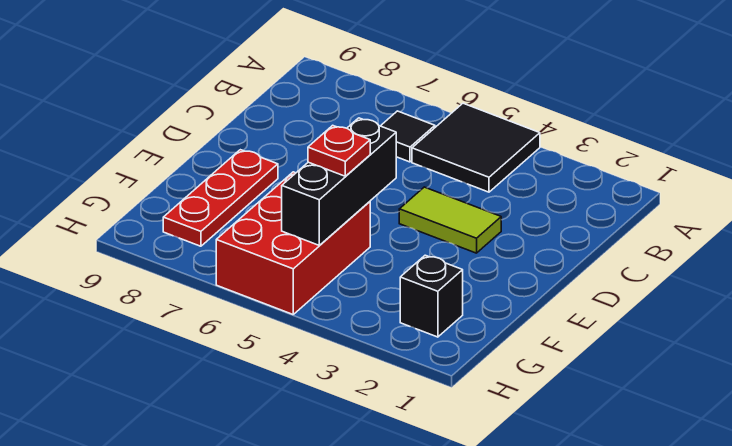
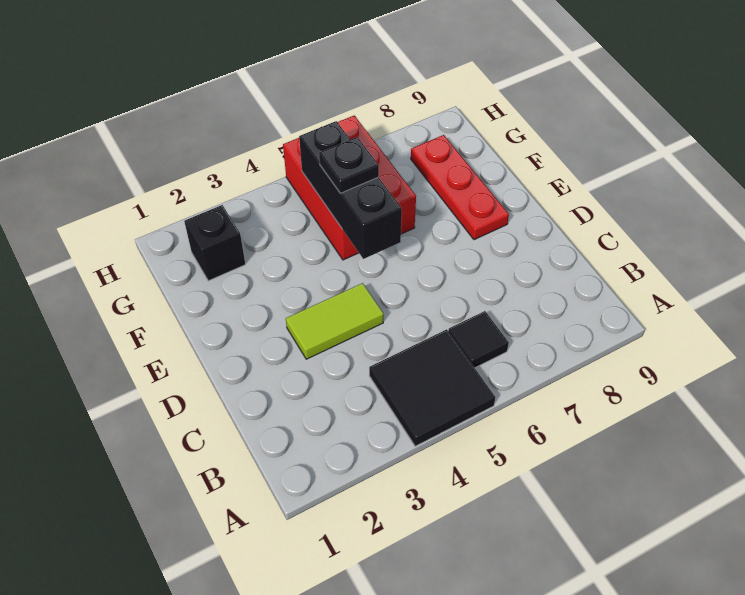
red 1x1 plate [308,125,370,176] -> black 1x1 plate [319,137,379,193]

